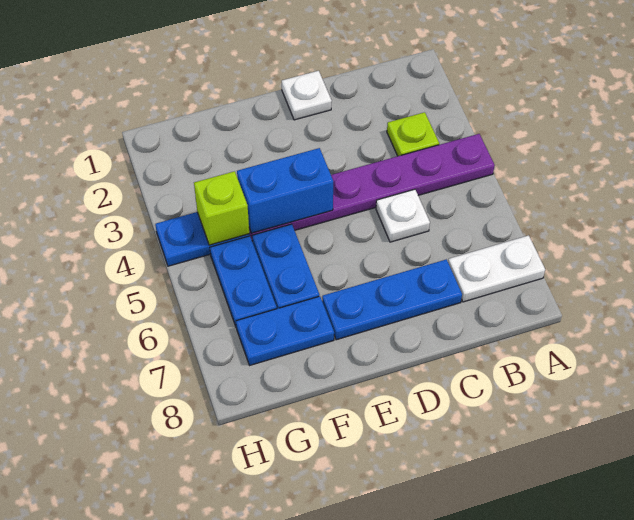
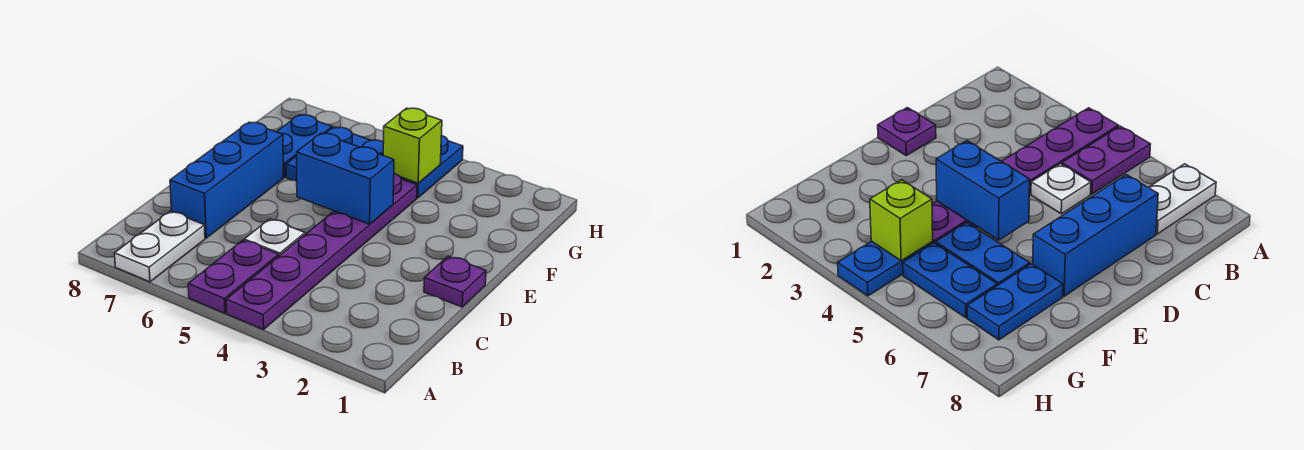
none -> purple 1x2 plate [188,240,279,313]
lime 1x1 plate [387,112,439,156] -> none
blue 1x3 plate [322,259,462,340] -> blue 1x3 brick [170,122,284,238]
white 1x1 plate [282,71,332,120] -> purple 1x1 plate [424,256,486,307]
blue 1x2 brick [237,148,333,233] -> blue 1x2 brick turned to [297,133,394,224]

